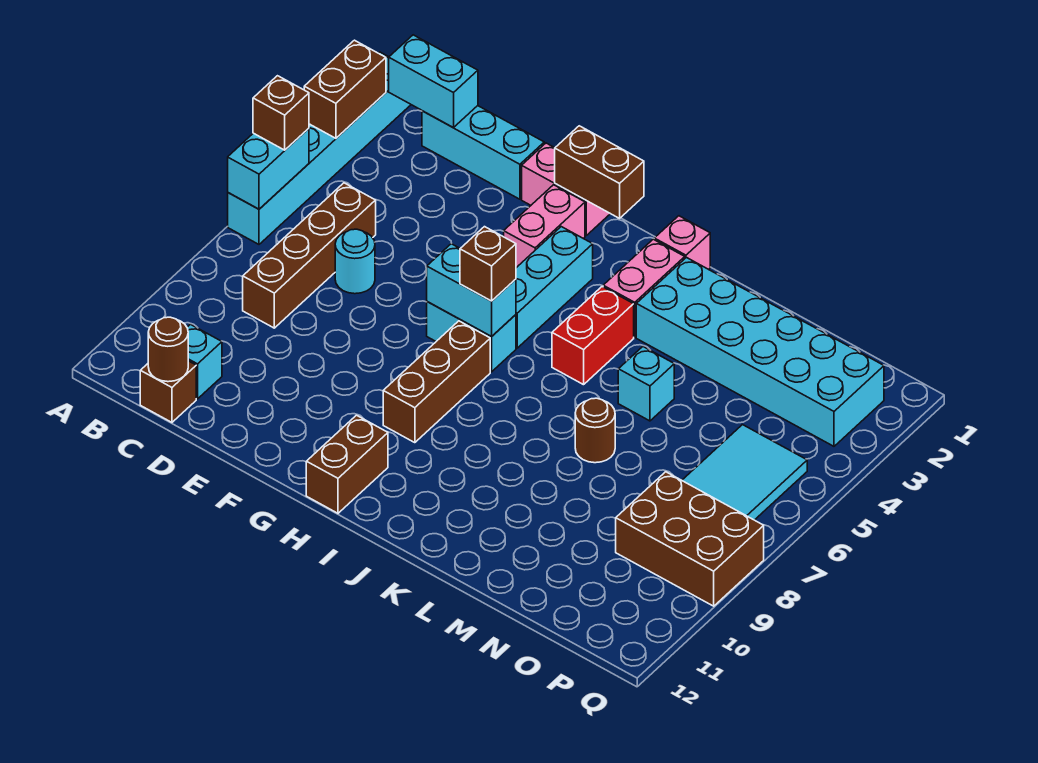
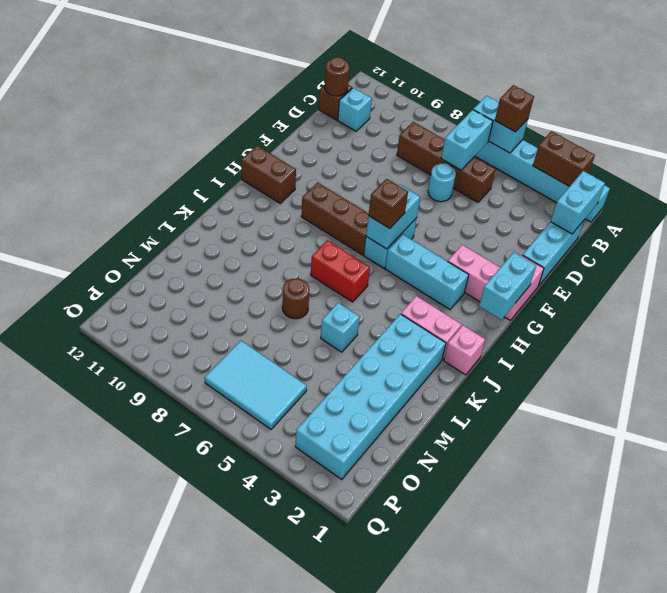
none -> cyan 1x2 brick [441,110,493,170]
brown 1x2 brick [555,126,644,218] -> cyan 1x2 brick [479,252,536,320]
red 1x2 brick [552,287,634,385] -> red 1x2 brick moved to [311,240,370,302]
brown 2x3 brick [616,472,764,606] -> none

